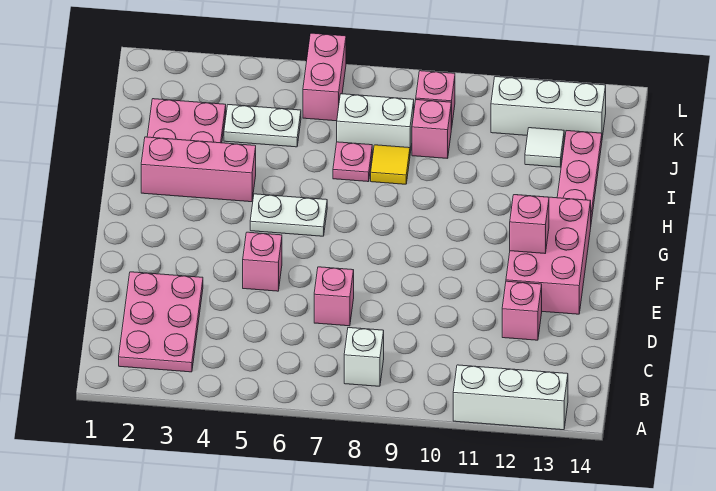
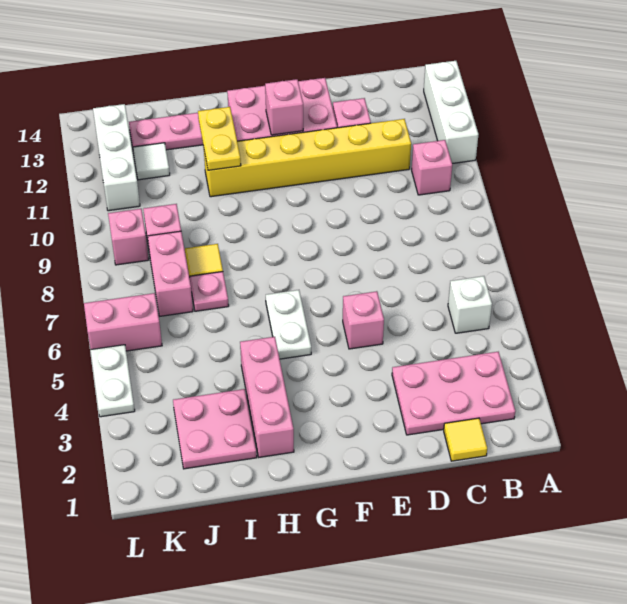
white 1x1 brick [344,328,384,386] -> white 1x1 brick moved to [448,276,492,333]
none -> yellow 1x1 tile [444,418,487,461]
none -> yellow 1x6 brick [204,119,411,197]
pink 1x1 brick [314,267,354,326] -> pink 1x1 brick moved to [412,140,452,195]
none -> yellow 1x2 plate [198,107,241,170]
white 1x2 plate [224,105,301,147] -> white 1x2 plate moved to [91,345,135,417]
white 1x2 brick [337,94,414,153] -> pink 1x2 brick [148,231,193,316]

